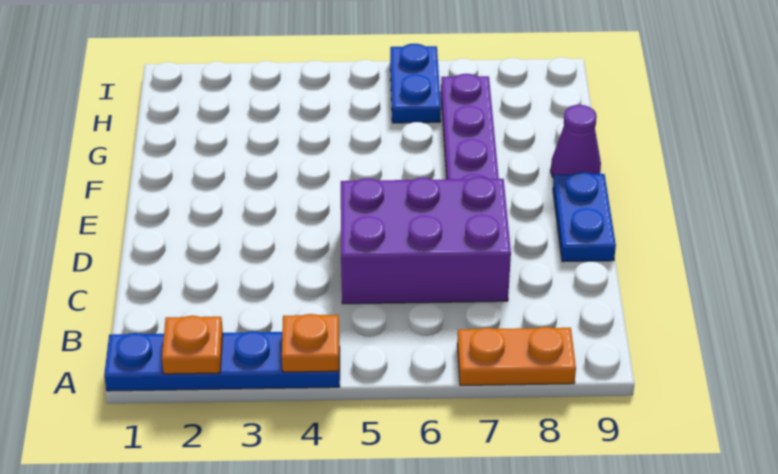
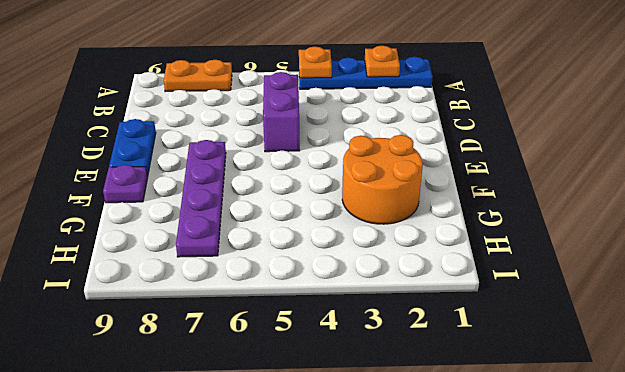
purple 2x3 brick [341,177,511,304] -> purple 1x2 brick [263,72,300,152]
none -> orange 2x2 round brick [342,135,423,224]
purple 1x1 cone [551,105,601,178] -> purple 1x1 plate [103,165,147,203]
blue 1x2 plate [390,44,441,123] -> none

